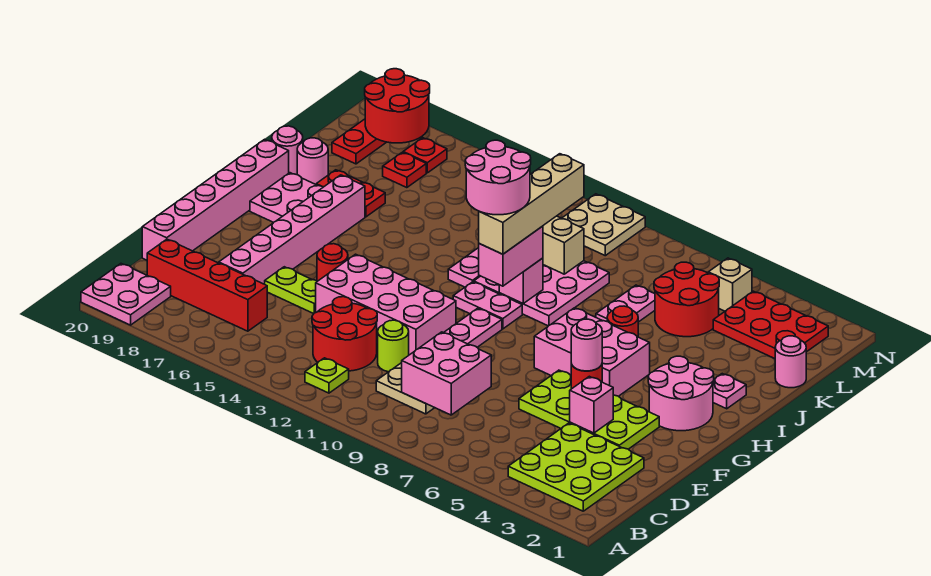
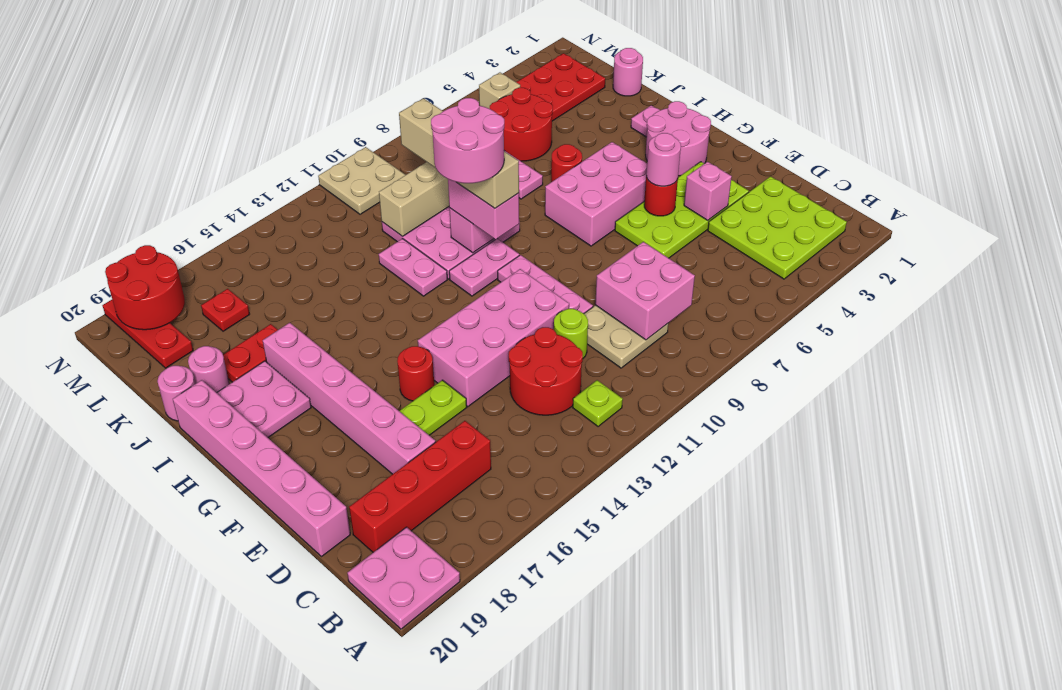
red 1x1 plate [403,138,447,173] -> none

